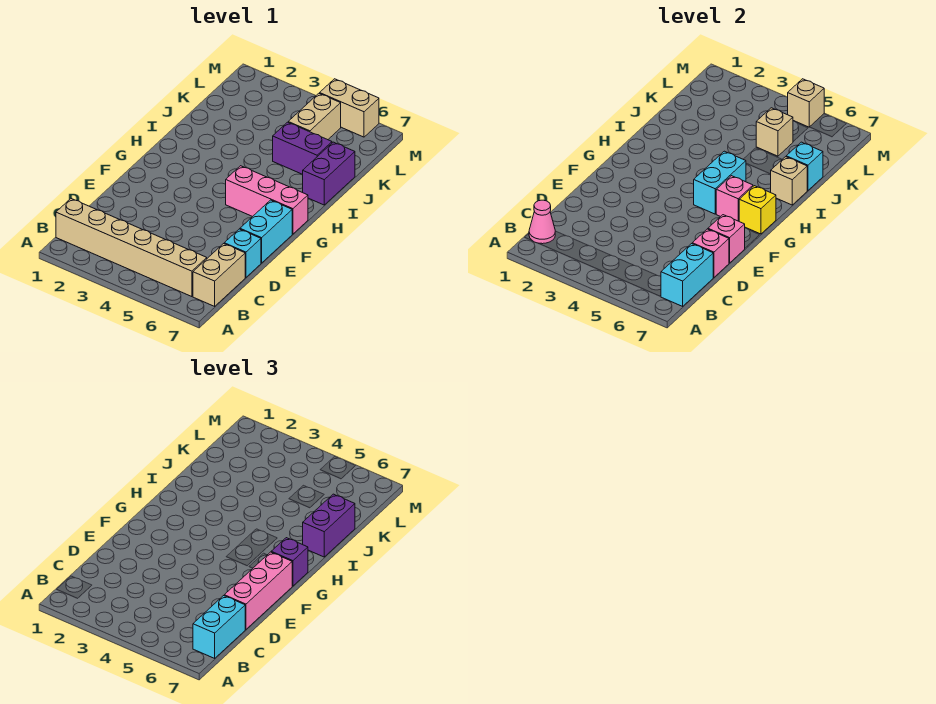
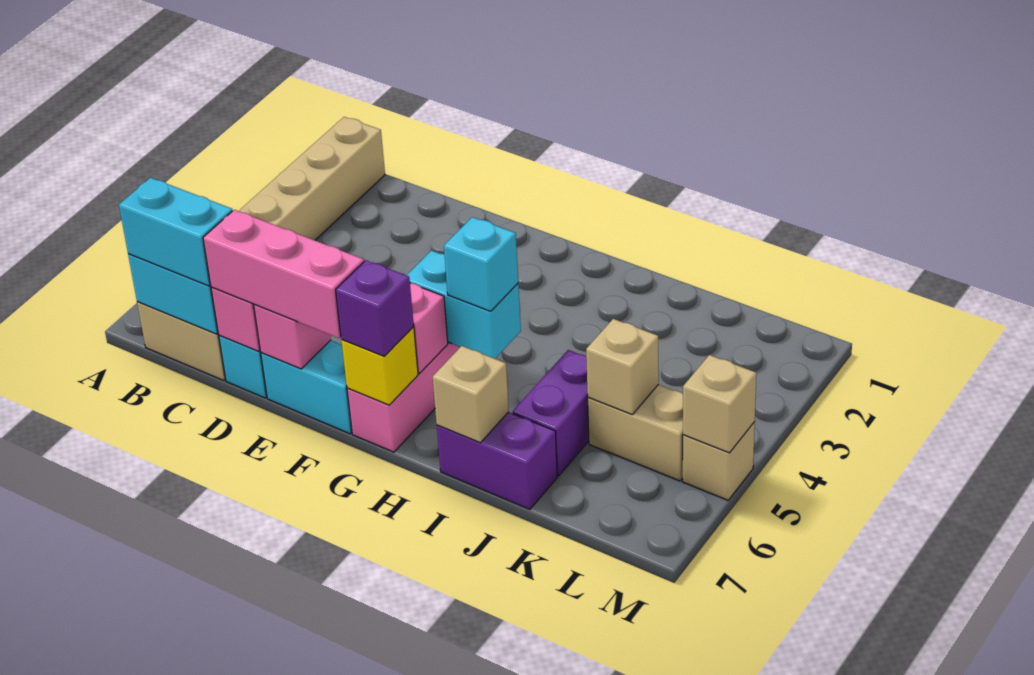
pink 1x1 cone [529,200,555,244] -> none
purple 1x2 brick [303,494,355,557] -> none
cyan 1x1 brick [786,142,823,191] -> cyan 1x1 brick moved to [444,217,518,311]
tan 1x2 brick [320,79,379,137] -> tan 1x1 brick [683,422,755,500]

